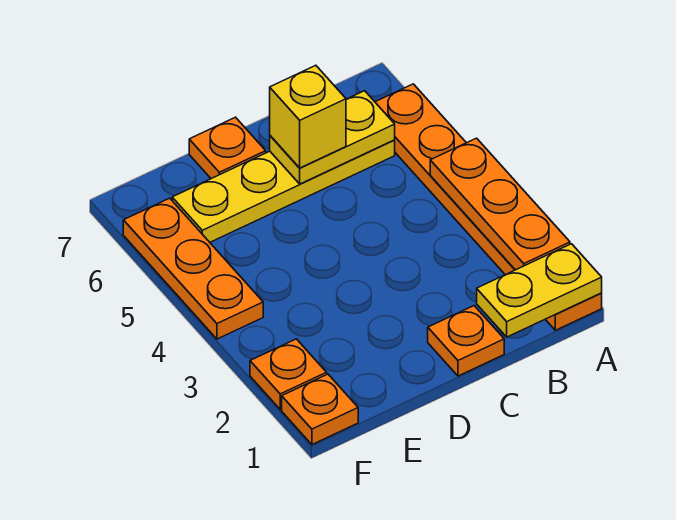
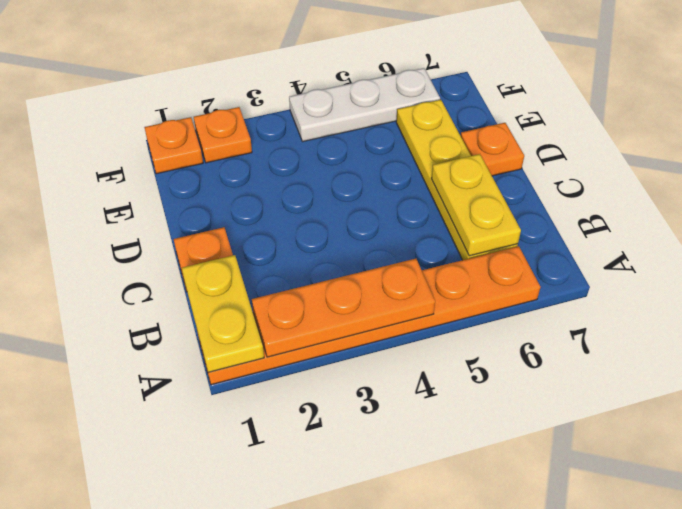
yellow 1x1 brick [270,65,346,168] -> none
orange 1x3 plate [123,198,263,339] -> white 1x3 plate [289,68,440,142]

